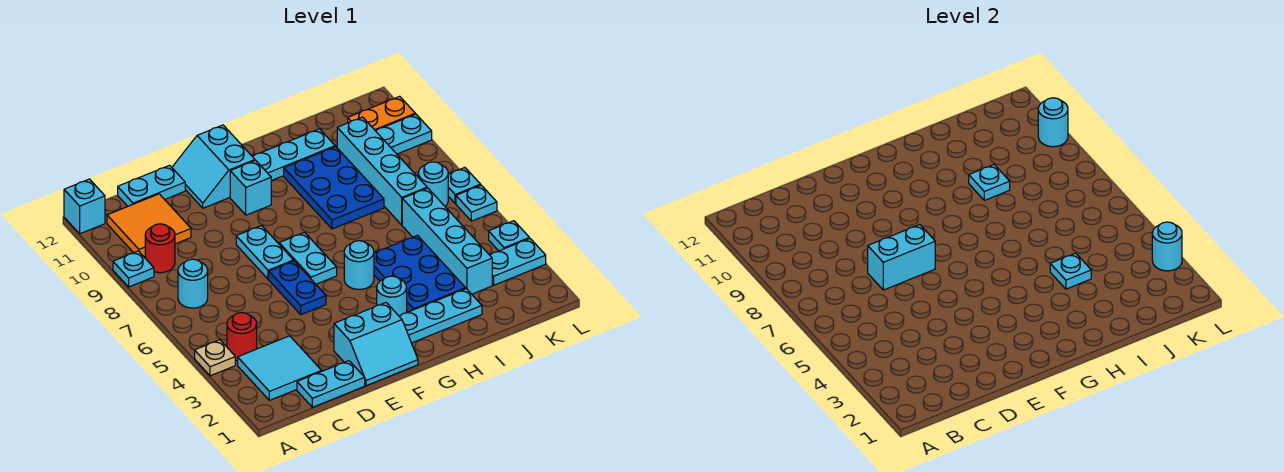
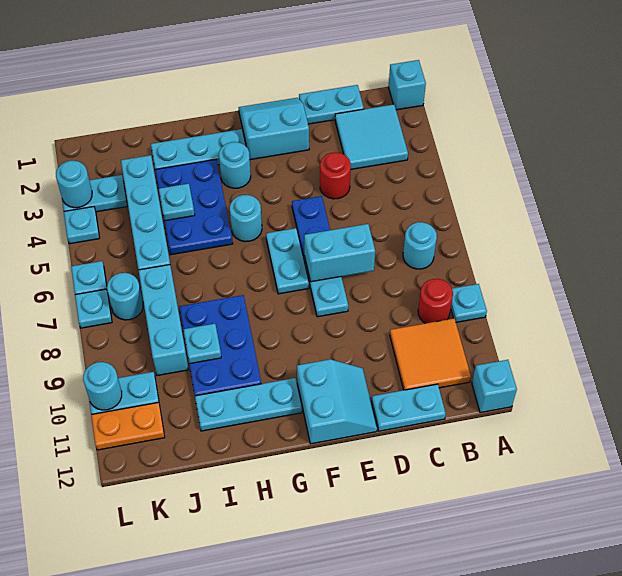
tan 1x1 plate [195,340,235,376] -> none
red 1x1 round brick [227,313,257,361] -> red 1x1 round brick moved to [320,152,351,199]
cyan 1x1 brick [230,160,271,215] -> cyan 1x1 brick moved to [388,60,426,110]
cyan 1x4 brick [337,117,427,225] -> cyan 1x3 brick [139,265,189,376]

